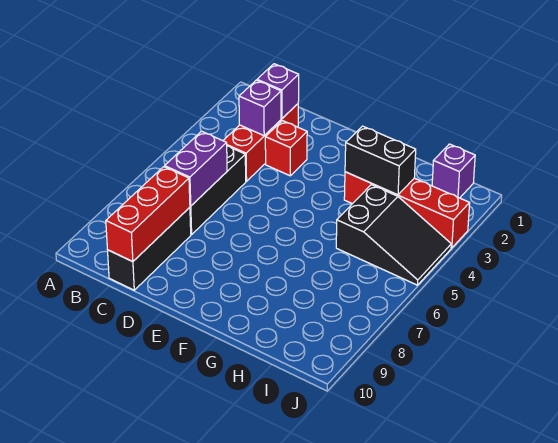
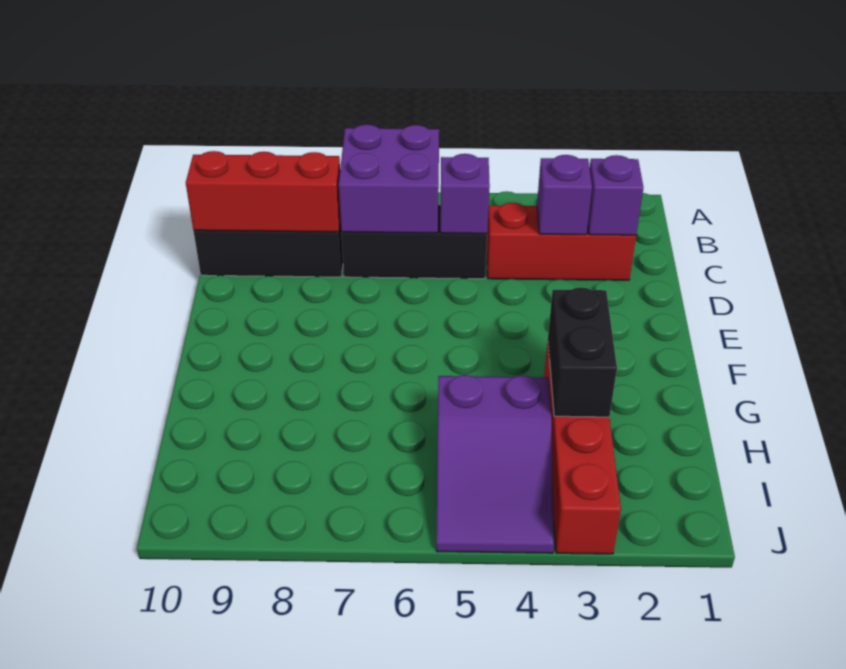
purple 1x2 brick [165,131,227,206] -> purple 2x2 brick [339,124,439,233]
red 1x1 brick [265,121,307,176] -> none
black 2x3 slope [336,185,451,285] -> purple 2x3 slope [436,375,554,553]
purple 1x1 brick [432,144,475,198] -> purple 1x1 brick moved to [440,154,490,234]

